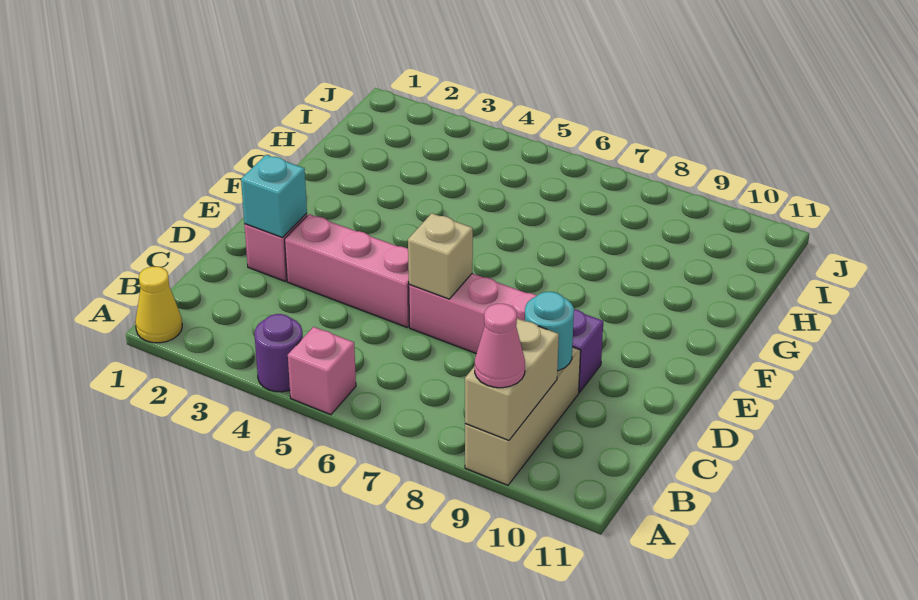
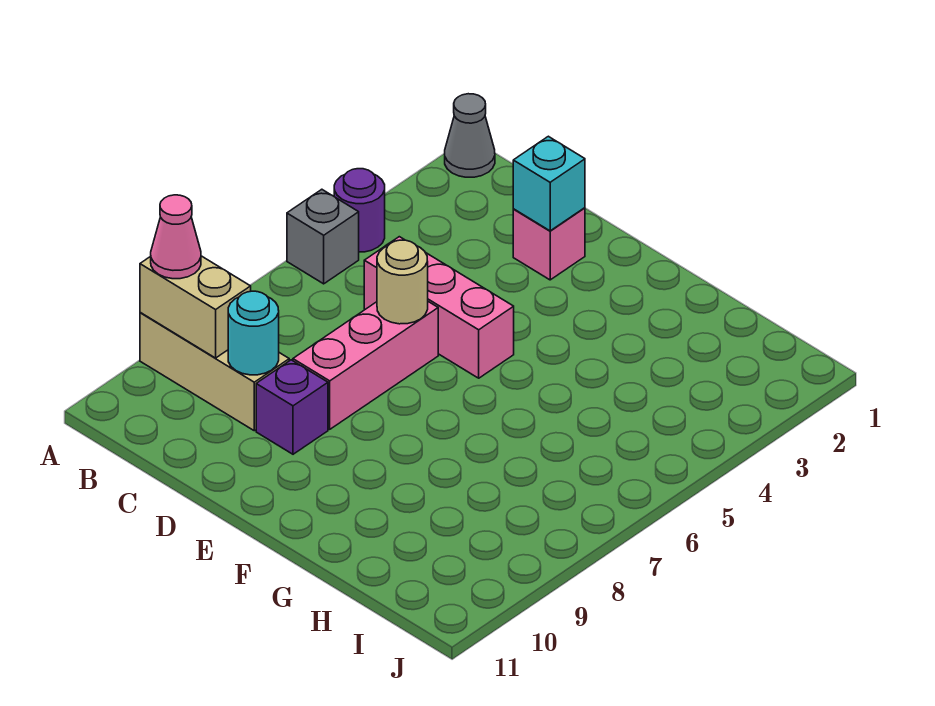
yellow 1x1 cone [135,267,182,343] -> grey 1x1 cone [445,94,495,177]
pink 1x1 brick [288,327,356,415] -> grey 1x1 brick [287,189,359,284]
pink 1x3 brick [285,214,410,328] -> pink 1x3 brick turned to [364,237,514,378]
tan 1x1 brick [408,213,473,299] -> tan 1x1 round brick [377,240,428,324]

